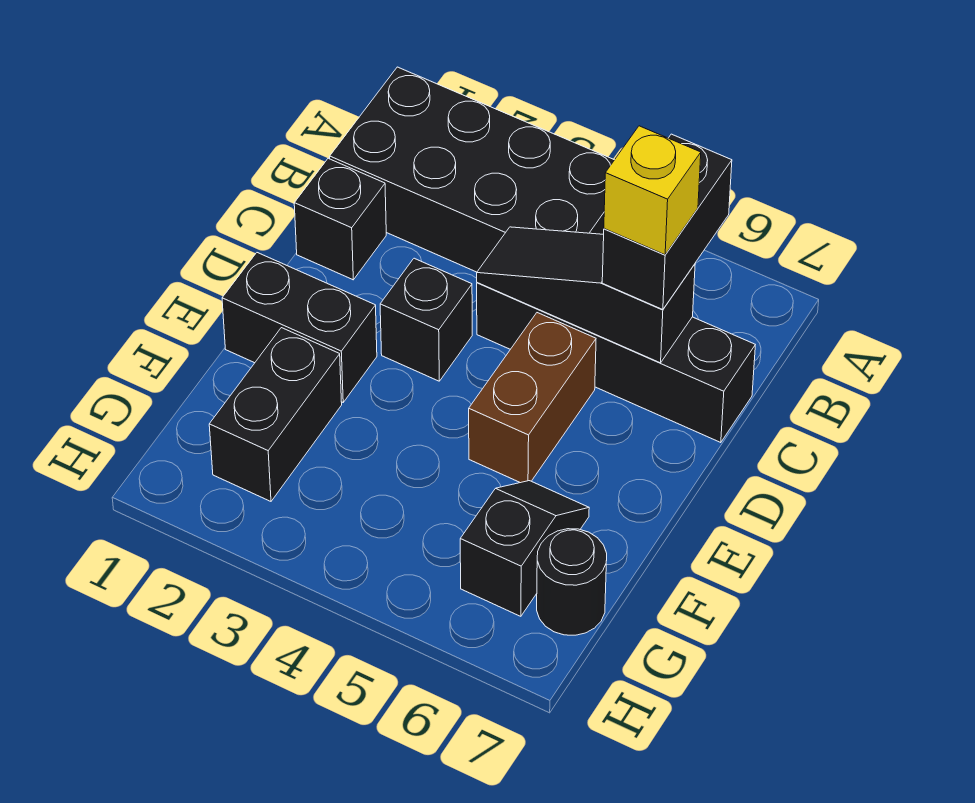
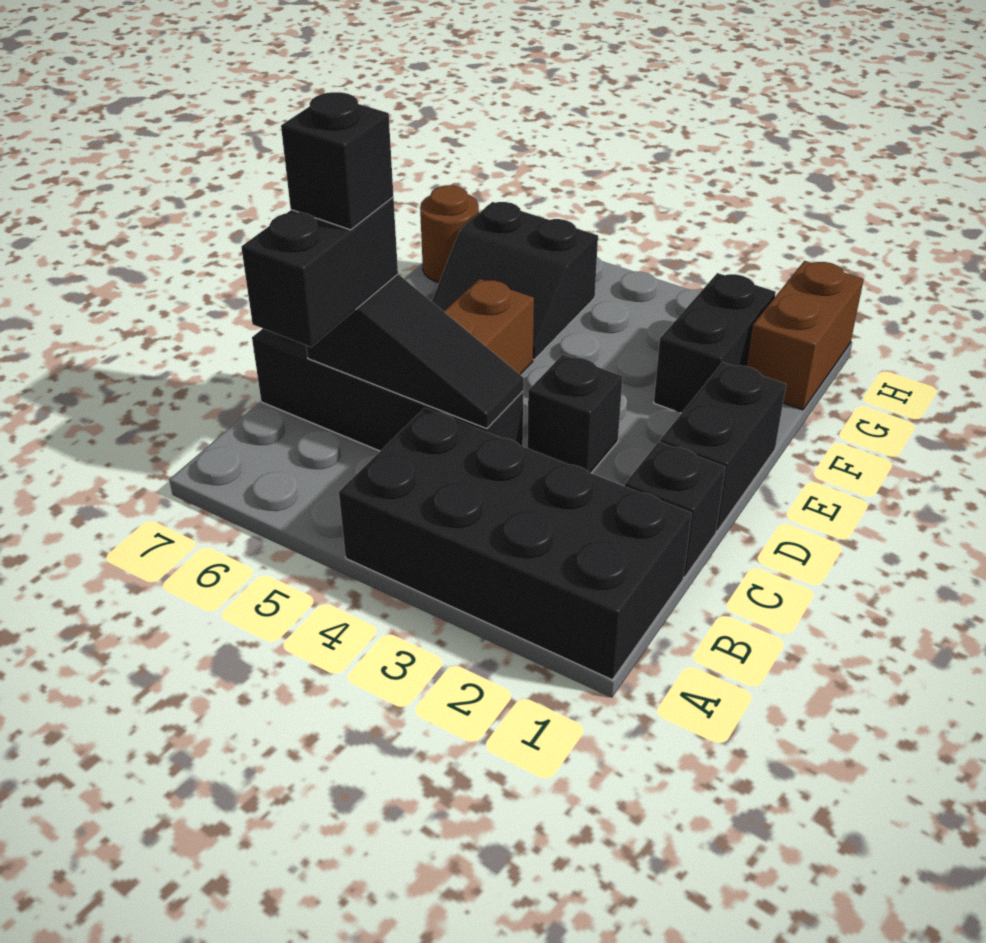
yellow 1x1 brick [604,126,701,255] -> black 1x1 brick [281,92,393,230]
black 1x2 brick [222,253,377,402] -> black 1x2 brick turned to [660,362,786,531]
black 1x2 slope [460,481,589,616] -> black 2x2 slope [432,202,598,360]
none -> brown 1x2 brick [747,261,864,410]
black 1x1 round brick [537,529,607,635] -> brown 1x1 round brick [420,185,479,282]

